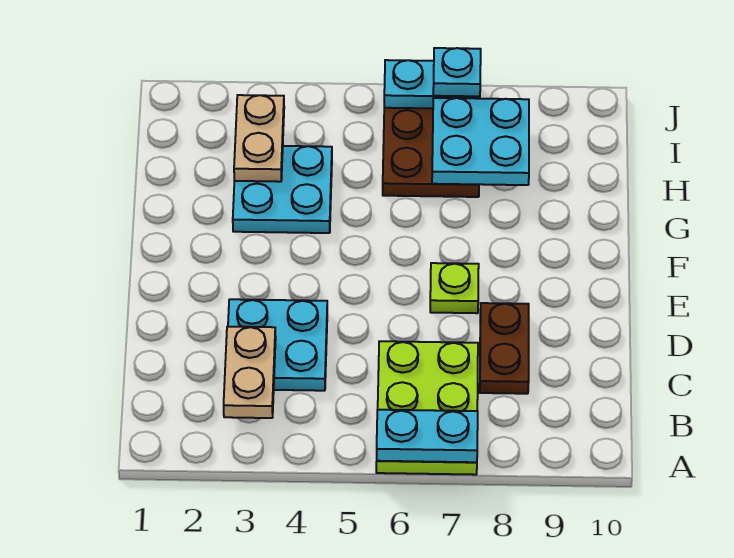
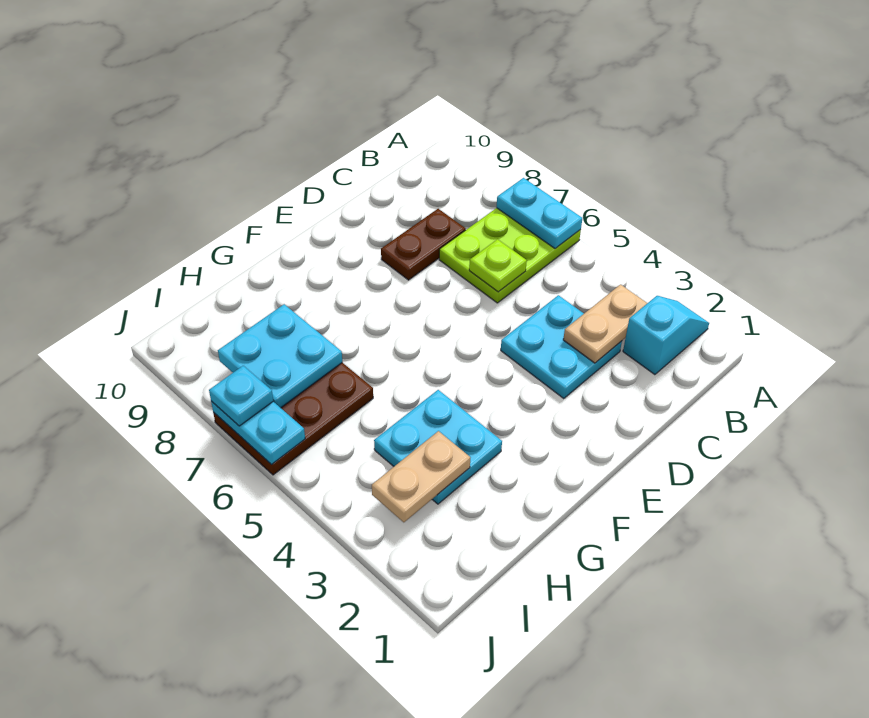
none -> cyan 1x2 slope [623,296,709,375]
lime 1x1 plate [430,263,479,313] -> lime 1x1 plate moved to [469,239,527,292]

